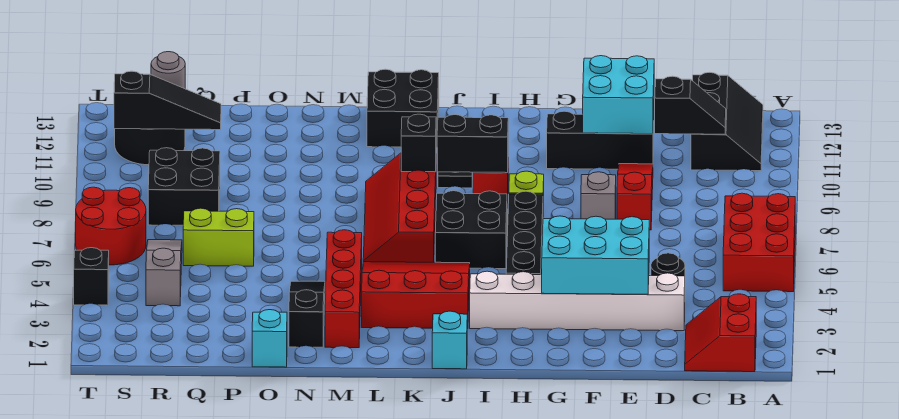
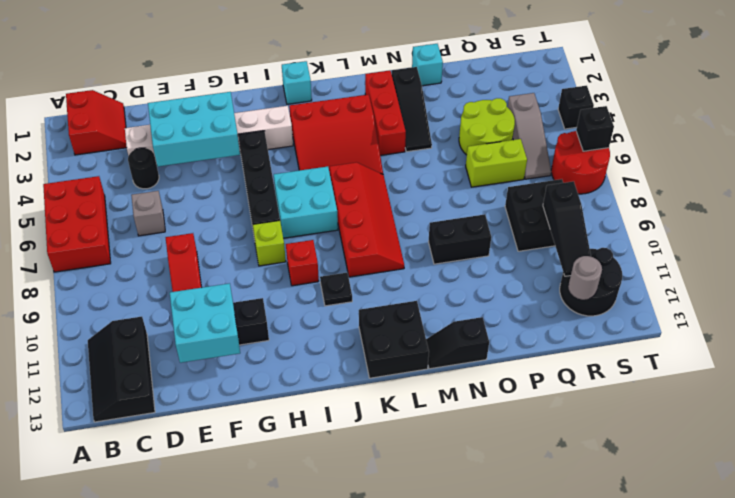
black 1x2 slope [655,76,726,134] -> black 1x2 slope moved to [426,317,489,369]
grey 1x1 brick [581,172,616,219] -> grey 1x1 brick moved to [131,191,165,236]
black 2x2 brick [435,191,507,269] -> cyan 2x2 brick [274,167,338,238]
black 1x2 brick [437,115,508,173] -> black 1x2 brick moved to [428,214,491,264]
black 1x1 brick [401,114,436,172] -> black 1x1 brick moved to [576,106,614,151]
red 1x4 brick [325,230,362,348] -> red 1x3 brick [365,70,406,155]
none -> lime 2x2 round brick [459,98,515,155]
black 1x3 slope [114,71,221,130] -> black 1x3 slope turned to [543,181,591,276]

